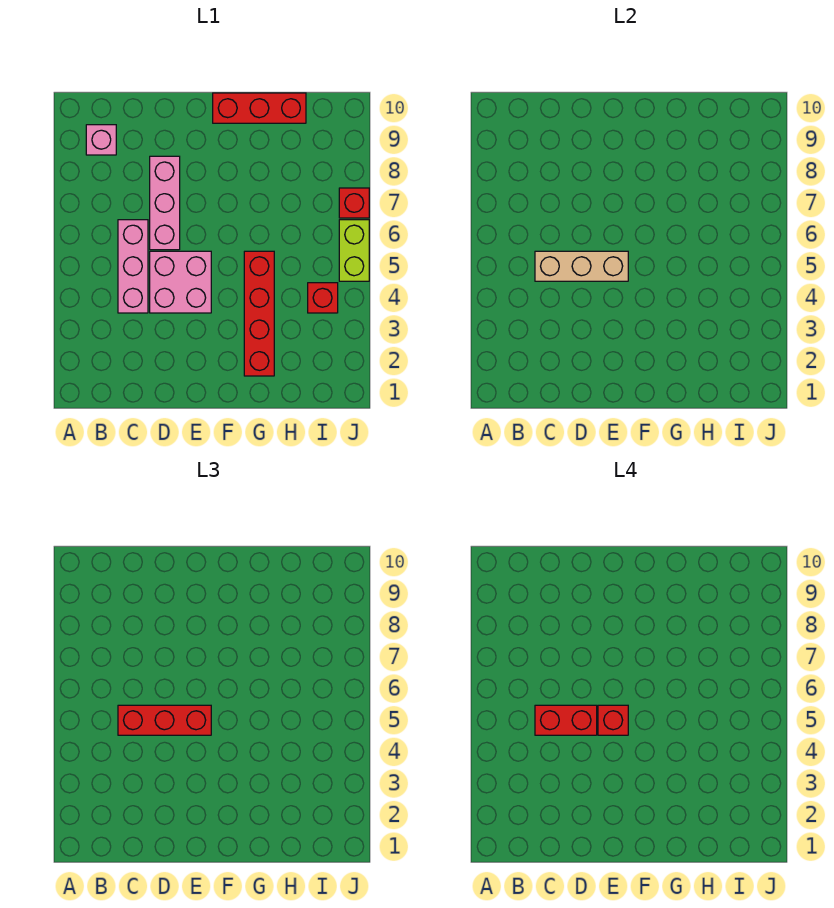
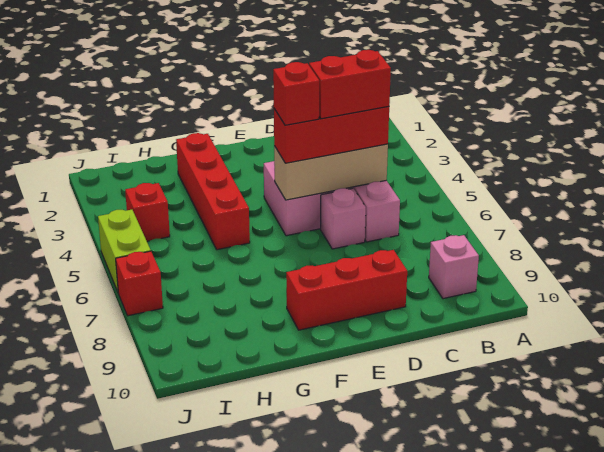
pink 1x3 brick [150,156,180,250] -> pink 1x1 brick [321,188,366,249]
red 1x3 brick [213,93,306,123] -> red 1x3 brick moved to [286,250,407,330]

